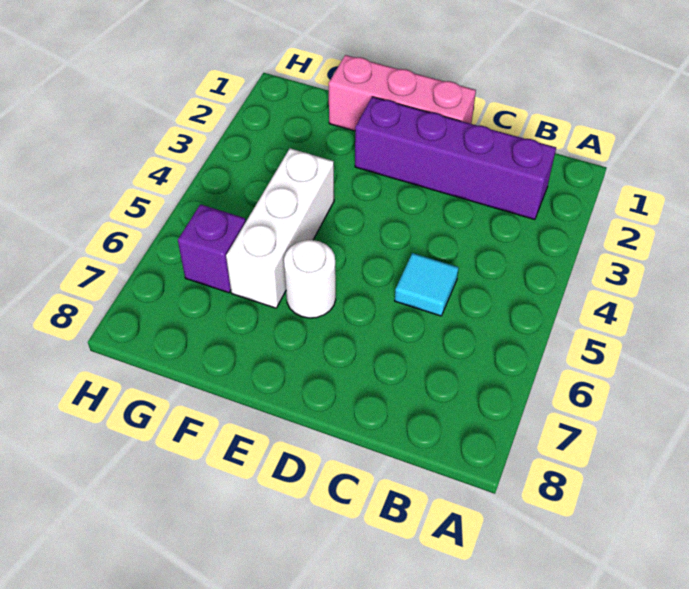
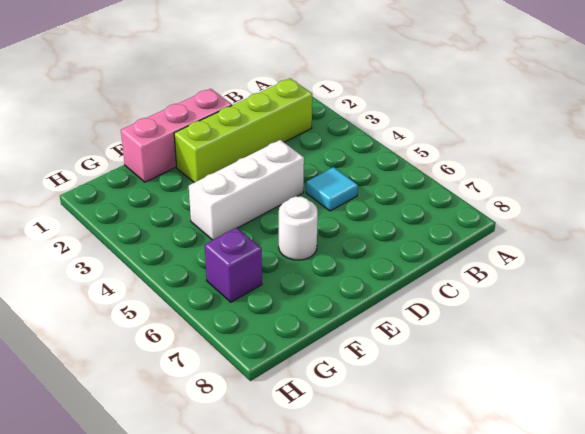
purple 1x4 brick [355,97,556,220] -> lime 1x4 brick [174,78,312,183]
white 1x3 brick [226,148,334,308] -> white 1x3 brick turned to [189,140,304,240]

